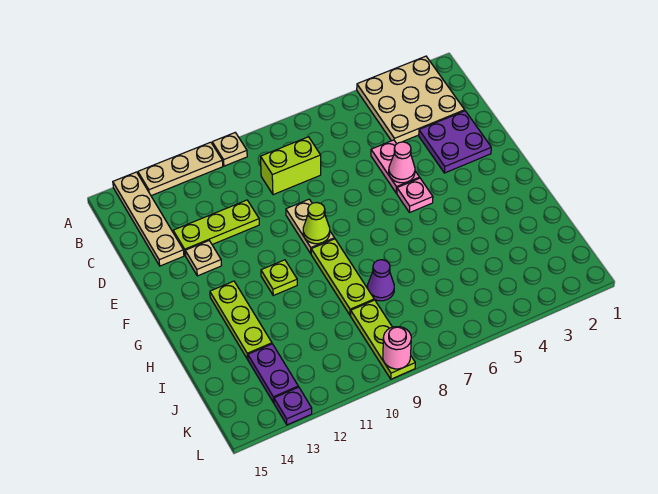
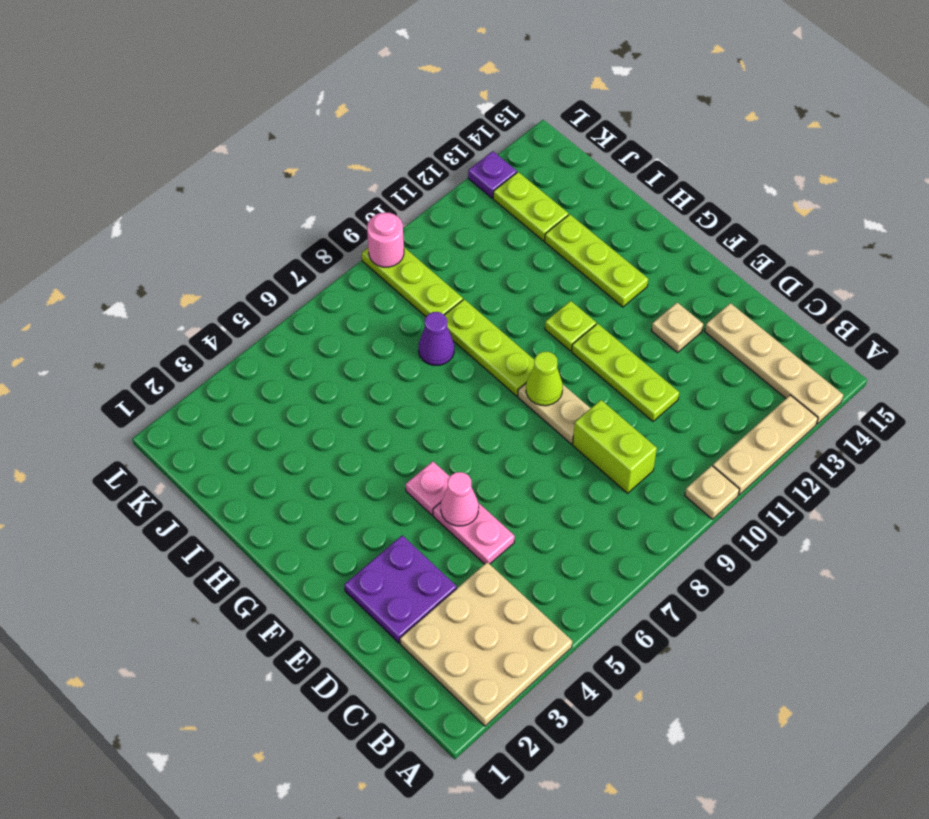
lime 1x2 brick [261,137,321,195] -> lime 1x2 brick turned to [573,400,657,493]
lime 1x3 plate [173,200,259,256] -> lime 1x3 plate turned to [572,323,679,421]
purple 1x2 plate [248,344,298,403] -> lime 1x2 plate [493,172,568,241]

